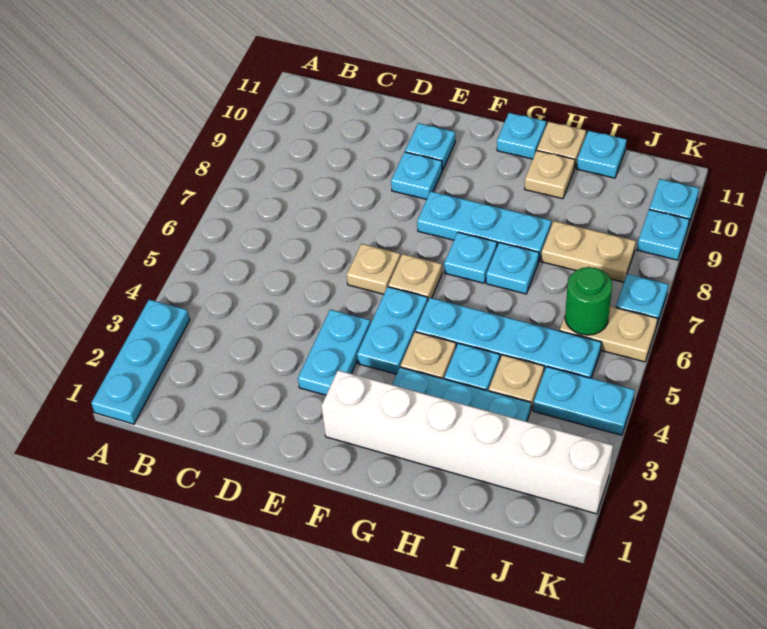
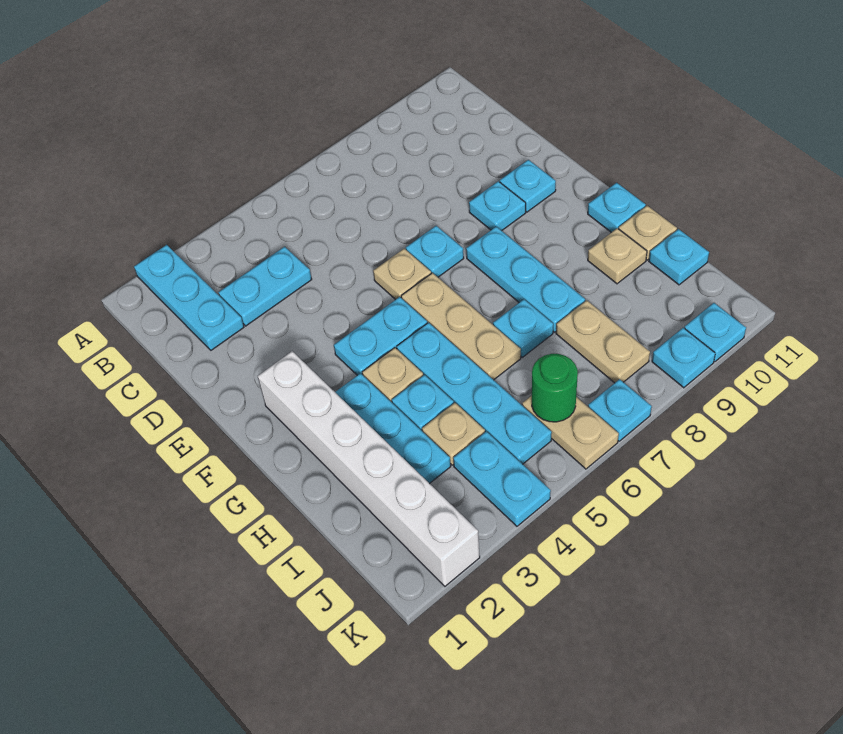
cyan 1x3 plate [91,300,190,424] -> cyan 1x3 plate turned to [134,245,244,350]
cyan 1x2 plate [298,310,370,395] -> cyan 1x2 plate moved to [218,247,312,326]
tan 1x1 plate [388,254,442,299] -> tan 1x3 plate [401,273,521,380]
cyan 1x1 plate [444,232,497,283] -> cyan 1x1 plate moved to [406,226,464,277]

